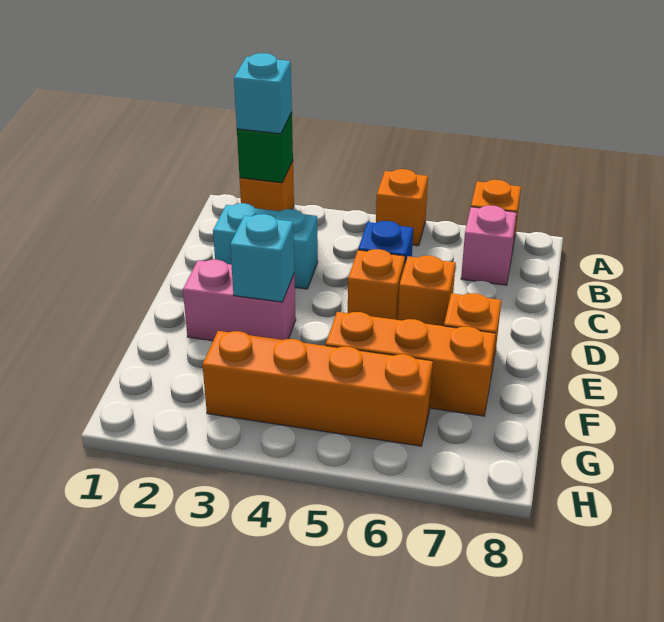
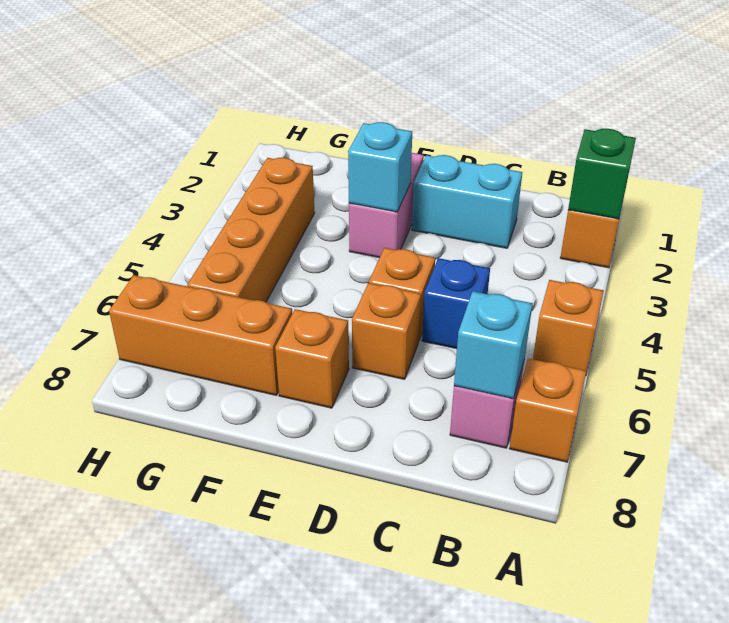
cyan 1x1 brick [234,53,292,134] -> cyan 1x1 brick moved to [454,291,533,399]
cyan 1x2 brick [213,203,318,289] -> cyan 1x2 brick turned to [412,155,522,248]
orange 1x3 brick [326,312,496,416] -> orange 1x3 brick turned to [109,275,292,395]

